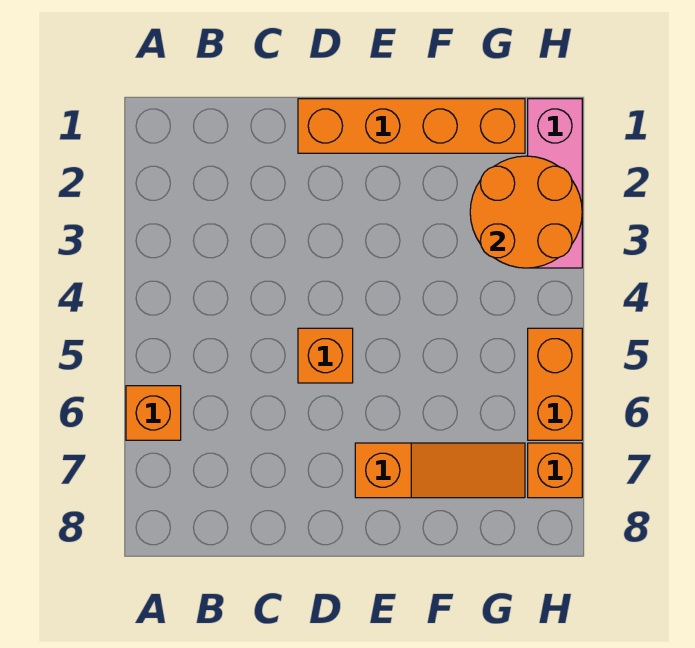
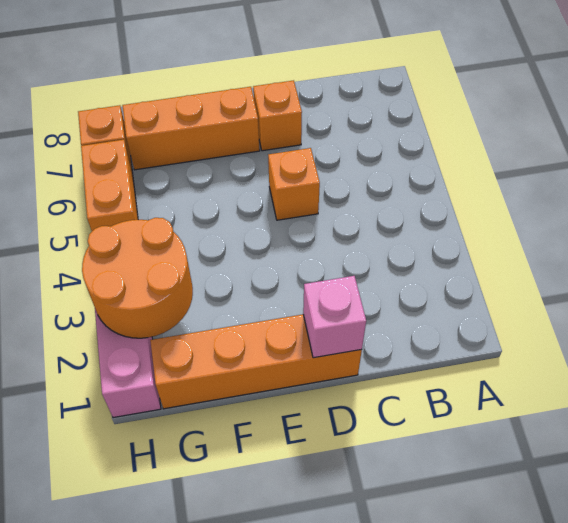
orange 1x1 brick [126,386,181,440] -> orange 1x1 brick moved to [253,80,302,151]
none -> pink 1x1 brick [303,276,366,358]
orange 1x3 slope [355,443,525,498] -> orange 1x3 brick [122,87,260,170]

